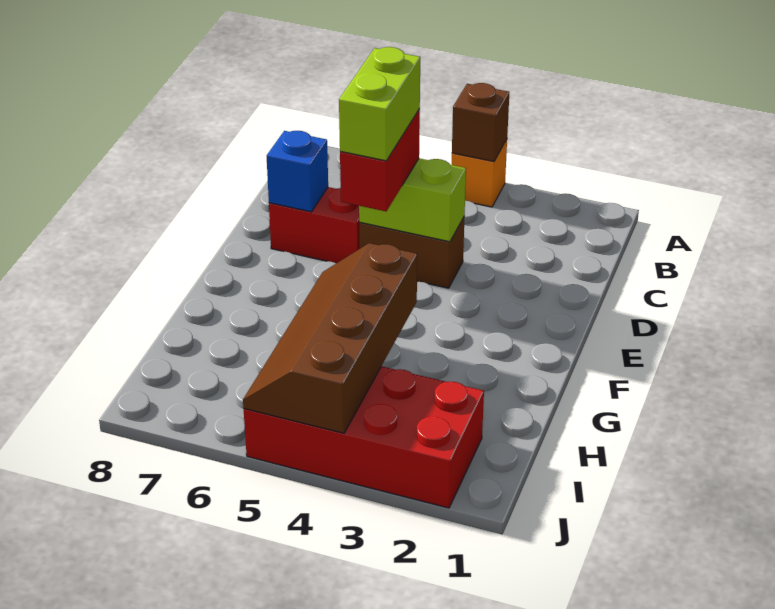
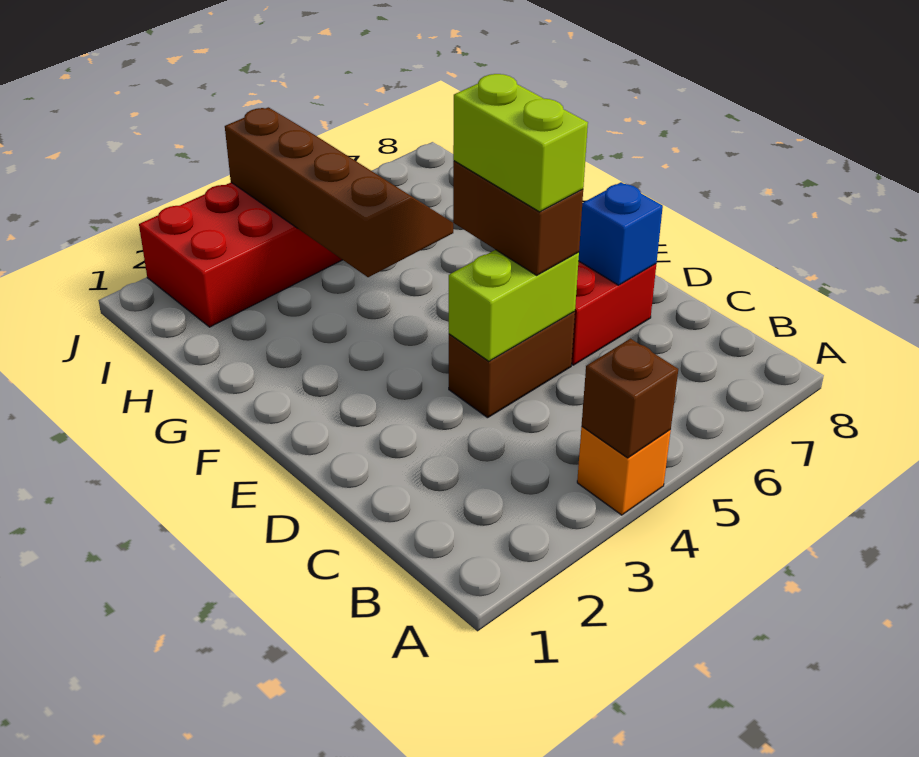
red 1x2 brick [340,109,420,211] -> brown 1x2 brick [453,161,583,275]

